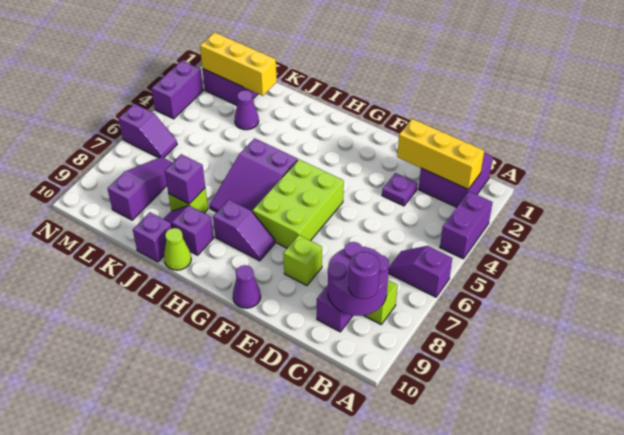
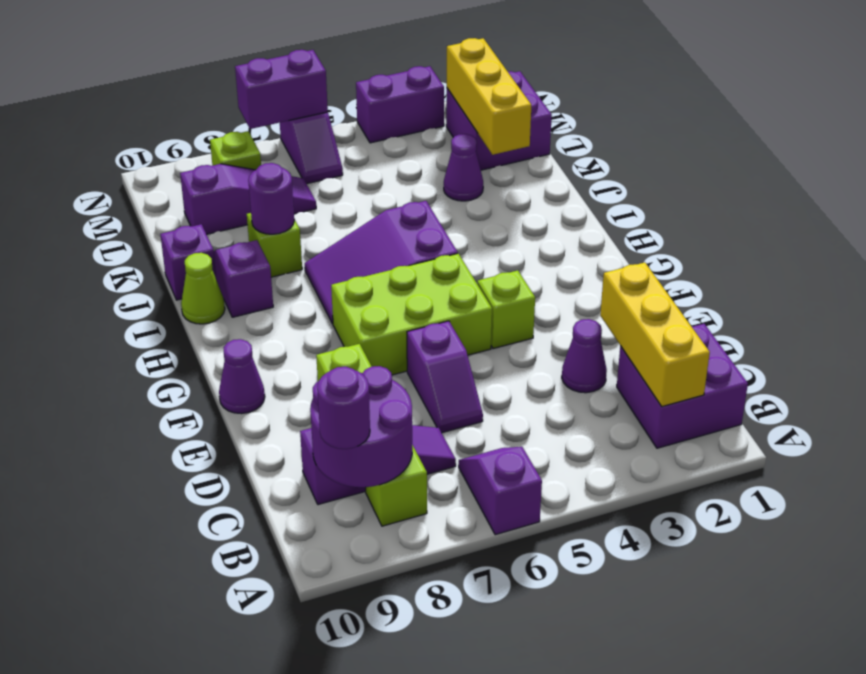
purple 1x2 brick [440,191,493,259] -> purple 1x2 brick moved to [235,50,328,129]
purple 1x1 plate [382,173,417,206] -> purple 1x1 cone [562,319,607,393]
none -> lime 1x1 brick [477,270,535,349]
purple 1x2 slope [213,200,275,261] -> purple 1x2 slope moved to [407,321,483,433]
purple 1x1 brick [165,154,205,204] -> purple 1x1 round brick [248,163,294,234]
none -> lime 1x1 brick [210,131,261,170]

